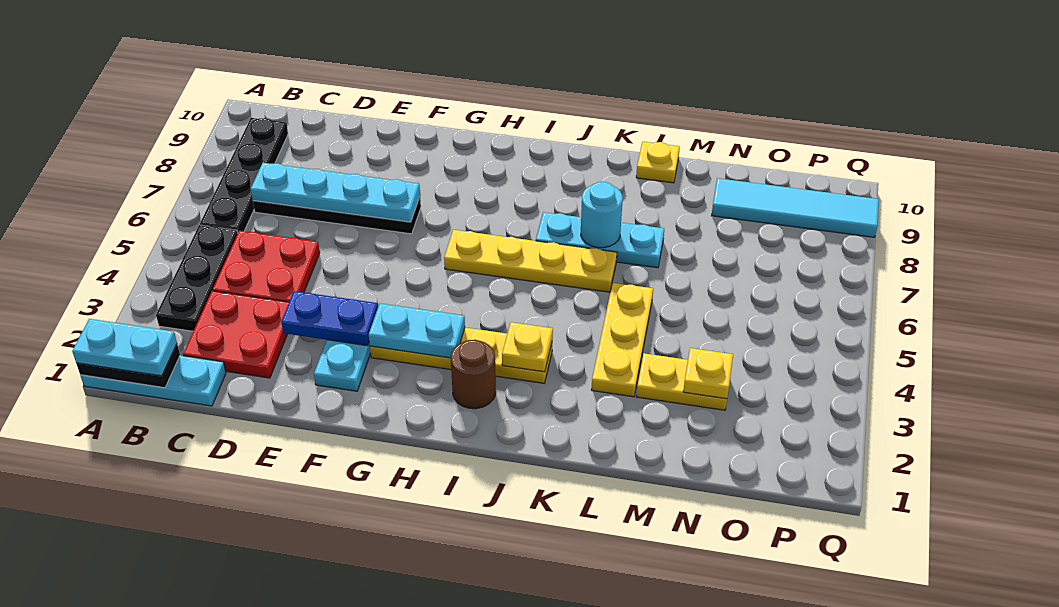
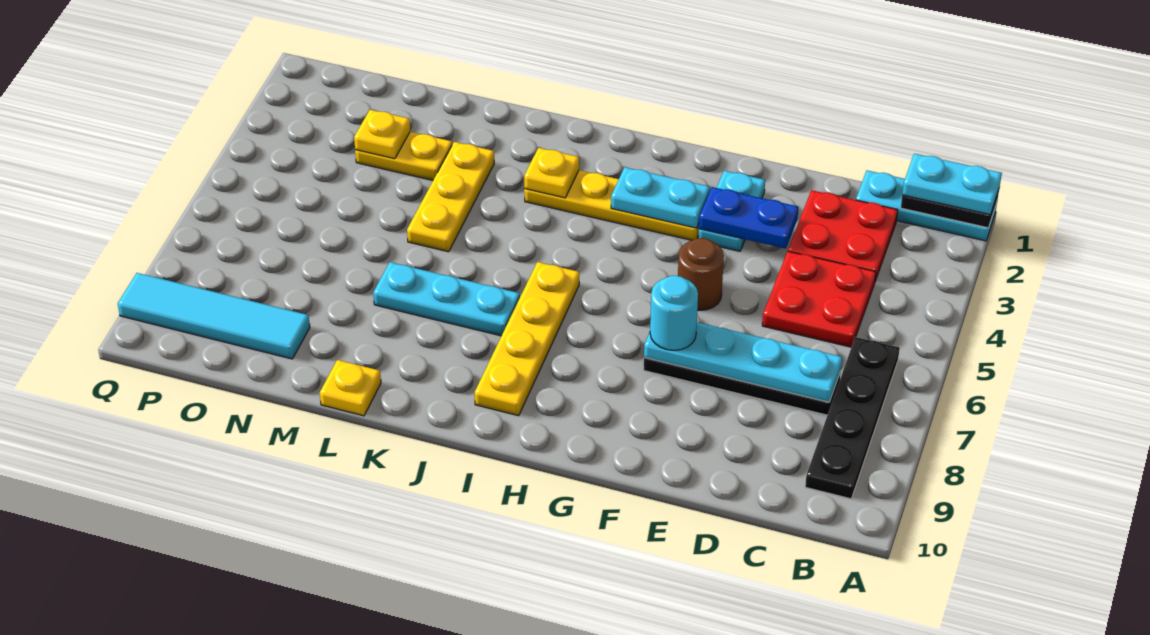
black 1x3 plate [156,225,238,331] -> none
yellow 1x4 plate [444,230,617,292] -> yellow 1x4 plate turned to [475,262,579,416]
brown 1x1 round brick [451,340,496,409] -> brown 1x1 round brick moved to [678,238,724,310]
cyan 1x1 round brick [581,182,623,248] -> cyan 1x1 round brick moved to [650,276,698,350]

